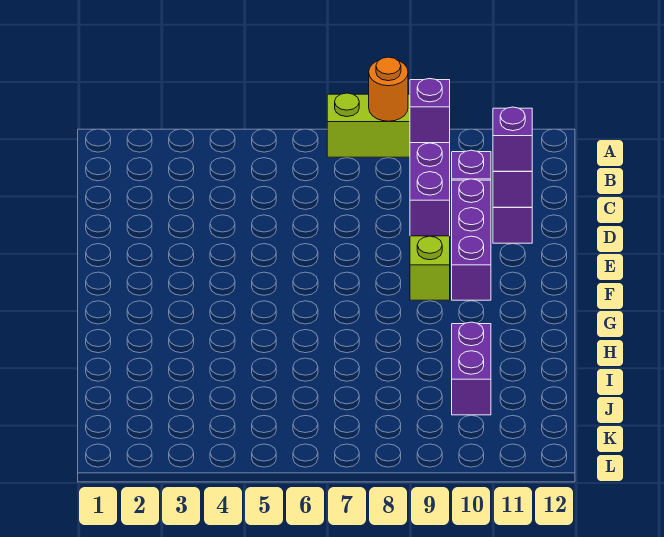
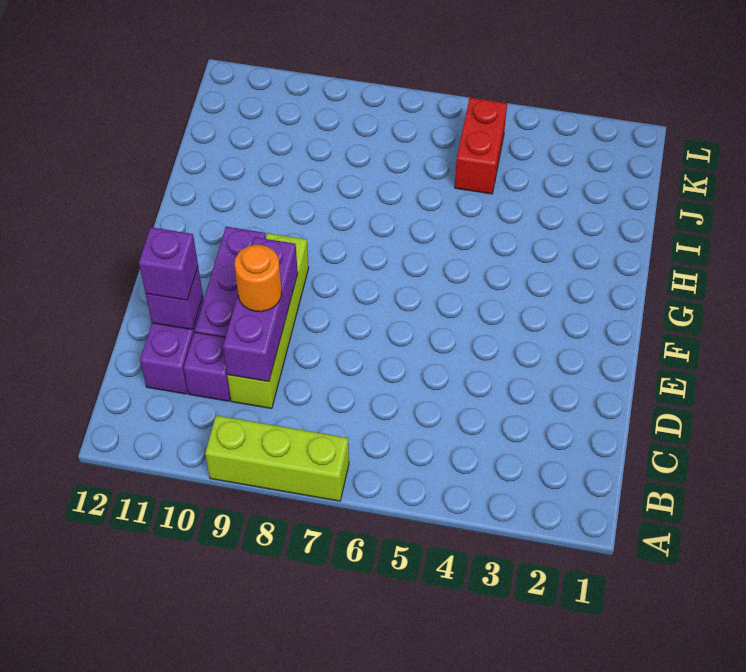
orange 1x1 round brick [369,57,408,121] -> orange 1x1 round brick moved to [235,245,282,312]
purple 1x1 brick [410,79,450,143] -> none
purple 1x2 brick [452,322,491,415] -> none
none -> red 1x2 brick [455,98,507,194]

